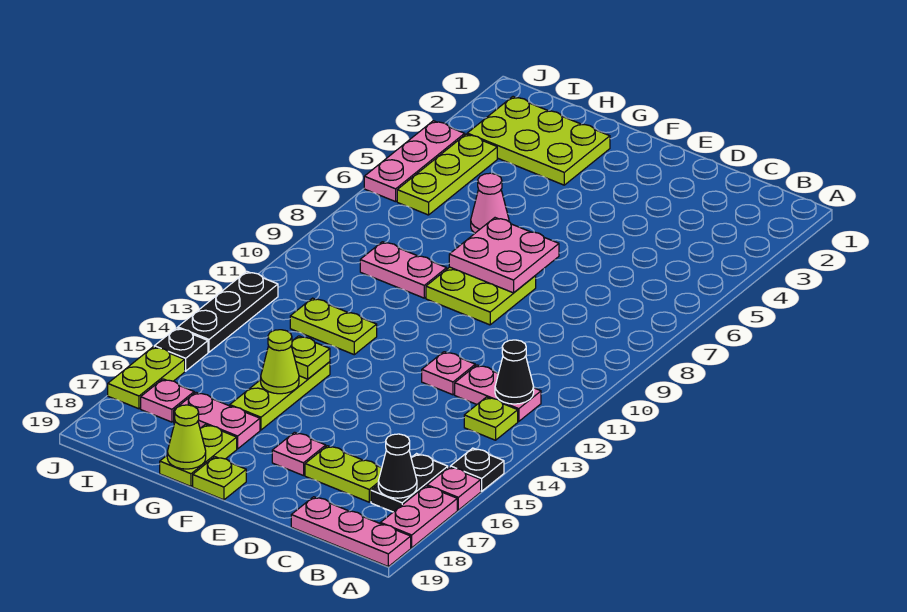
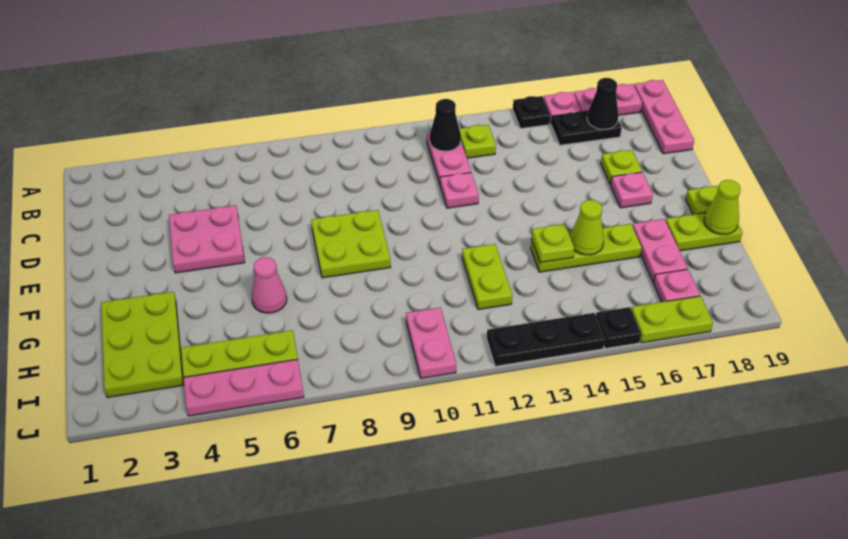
lime 1x2 plate [305,446,382,502] -> lime 1x1 plate [601,150,642,185]
pink 2x2 plate [449,218,559,293] -> pink 2x2 plate moved to [169,205,245,273]
pink 1x2 plate [360,242,447,298] -> pink 1x2 plate moved to [406,308,456,378]

